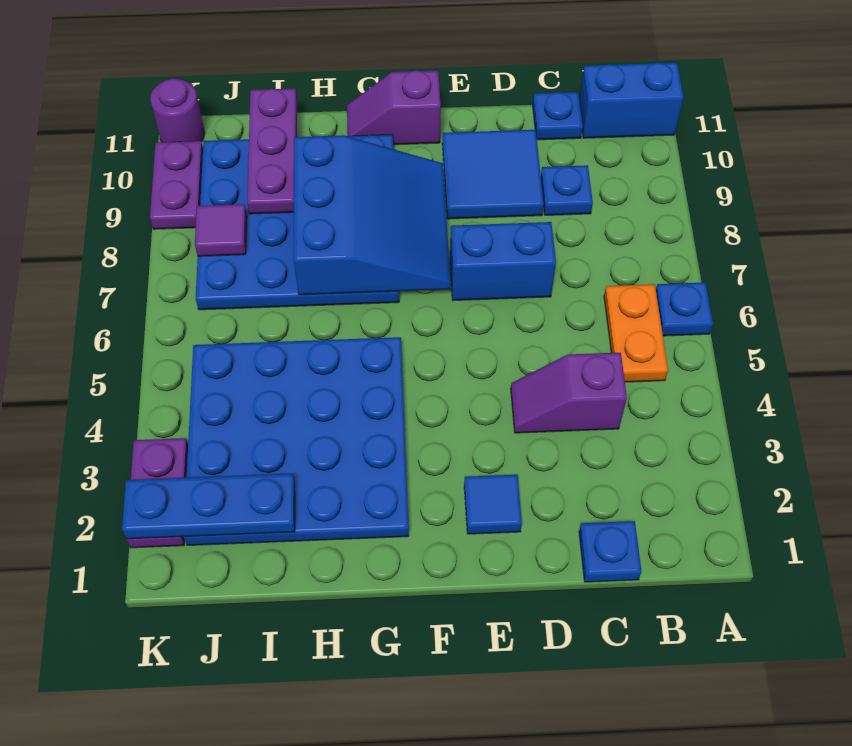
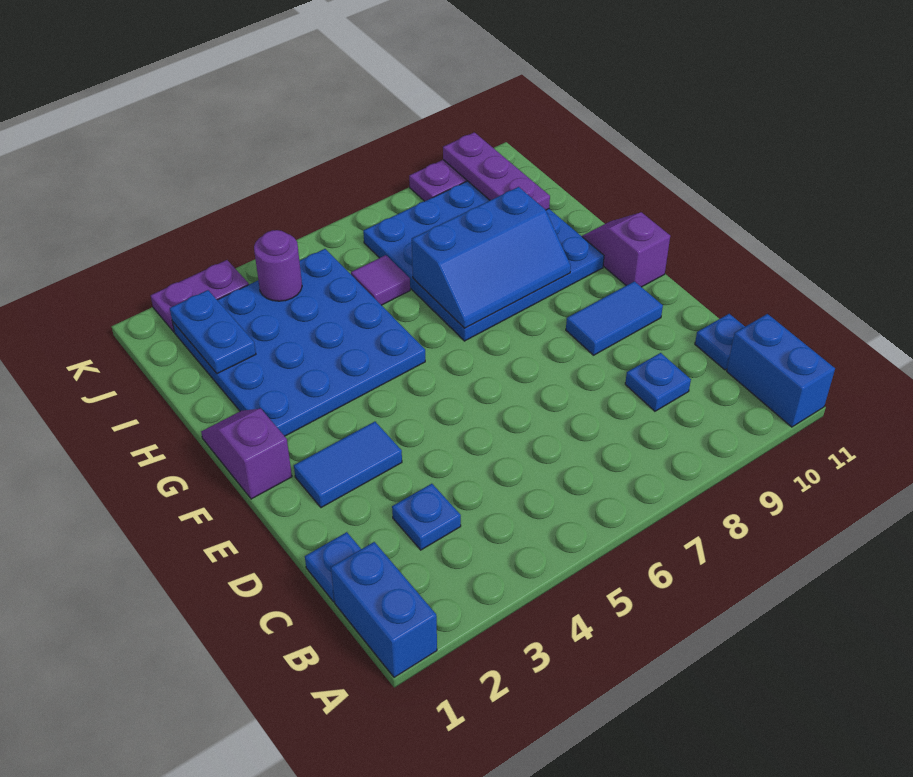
blue 1x1 plate [656,282,713,336] -> blue 1x1 plate moved to [392,484,461,550]
orange 1x2 plate [604,284,668,382] -> none
purple 1x2 slope [511,353,627,433] -> purple 1x2 slope moved to [201,409,292,499]
blue 1x2 brick [450,222,556,300] -> blue 1x2 brick moved to [331,542,437,677]
blue 2x2 tile [442,130,544,219] -> blue 1x2 tile [566,281,663,355]
blue 1x1 tile [464,475,522,534] -> blue 1x2 tile [294,422,402,508]
blue 3x3 slope [293,135,450,295] -> blue 2x3 slope [412,187,571,328]
blue 1x3 plate [122,474,295,539] -> blue 1x2 plate [170,290,256,374]
purple 1x3 plate [247,88,297,214] -> purple 1x3 plate turned to [443,132,550,210]
purple 1x1 tile [195,204,247,256] -> purple 1x1 tile moved to [351,255,410,305]
purple 1x1 round brick [150,78,205,142] -> purple 1x1 round brick moved to [254,230,302,301]

